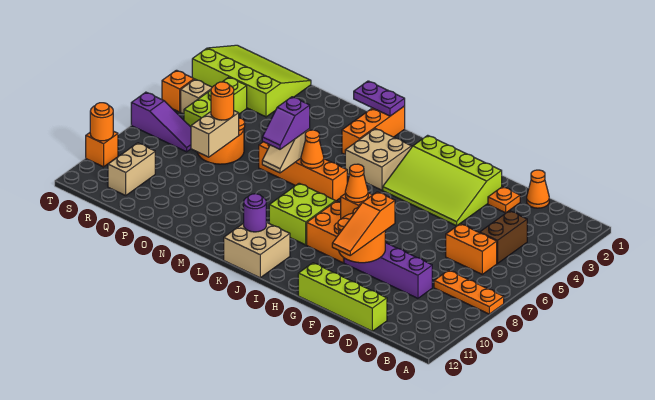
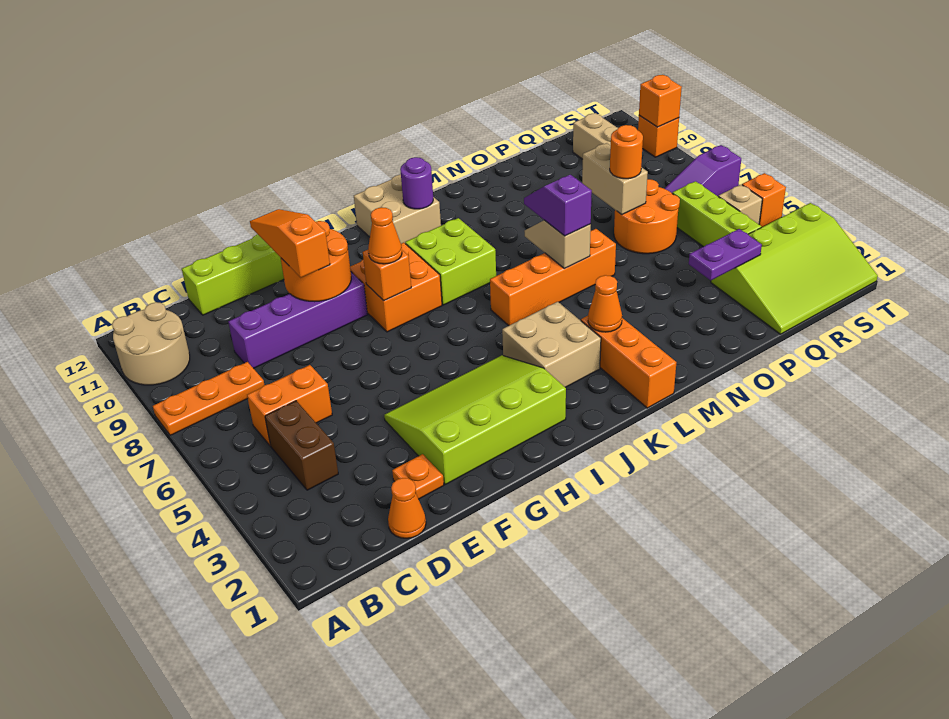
none -> tan 2x2 round brick [112,302,190,385]
purple 1x2 plate [354,81,405,116] -> purple 1x2 plate moved to [689,229,762,280]
orange 1x1 cone [301,130,324,168] -> orange 1x1 cone moved to [588,275,622,332]
orange 1x1 round brick [90,103,113,141] -> orange 1x1 brick [639,75,682,127]

